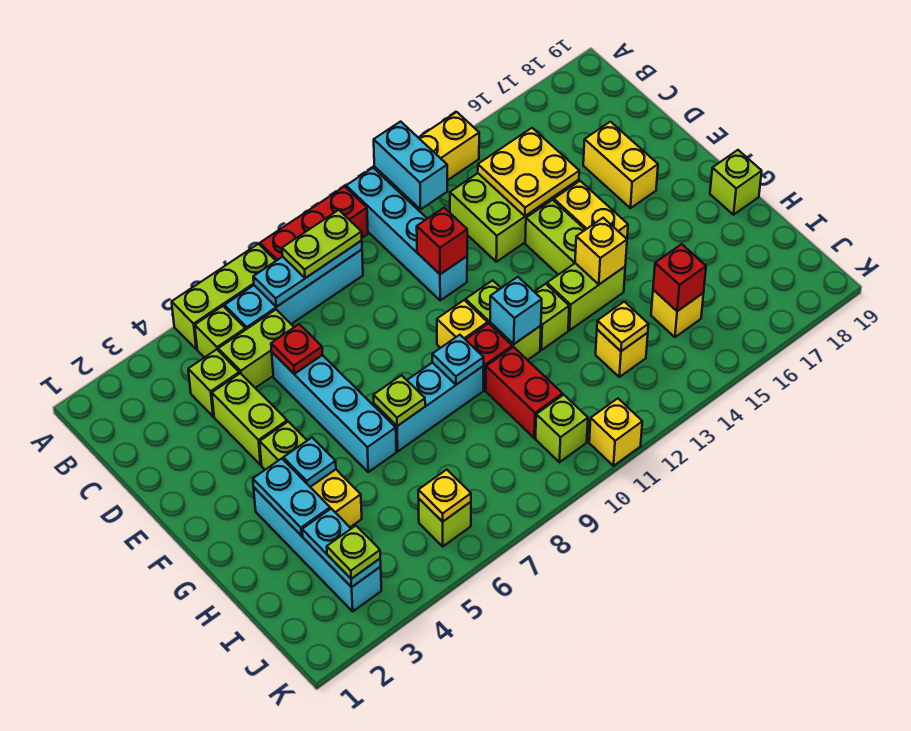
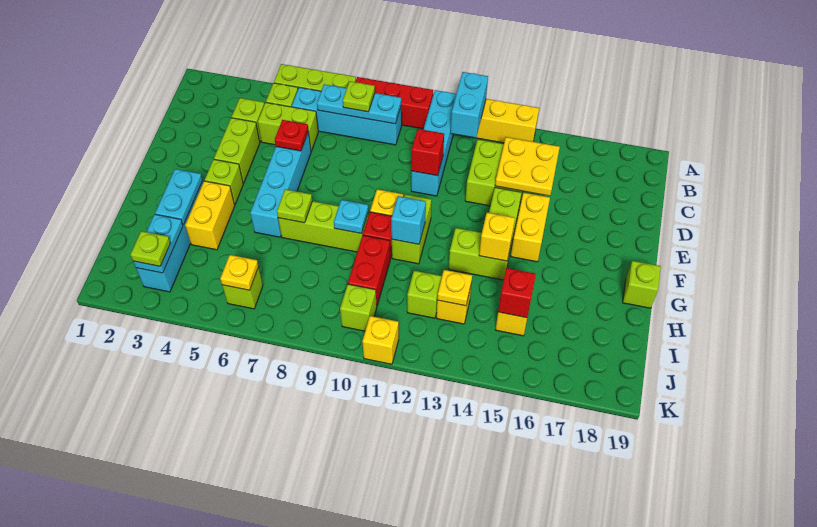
lime 1x2 plate [282,210,362,278] -> lime 1x1 plate [343,81,375,112]
yellow 1x2 brick [583,122,658,208] -> none
cyan 1x1 plate [283,438,336,487] -> none
cyan 1x3 brick [374,362,484,451] -> lime 1x3 brick [278,201,369,252]
lime 1x1 brick [534,284,569,350] -> lime 1x1 brick moved to [407,271,442,318]

